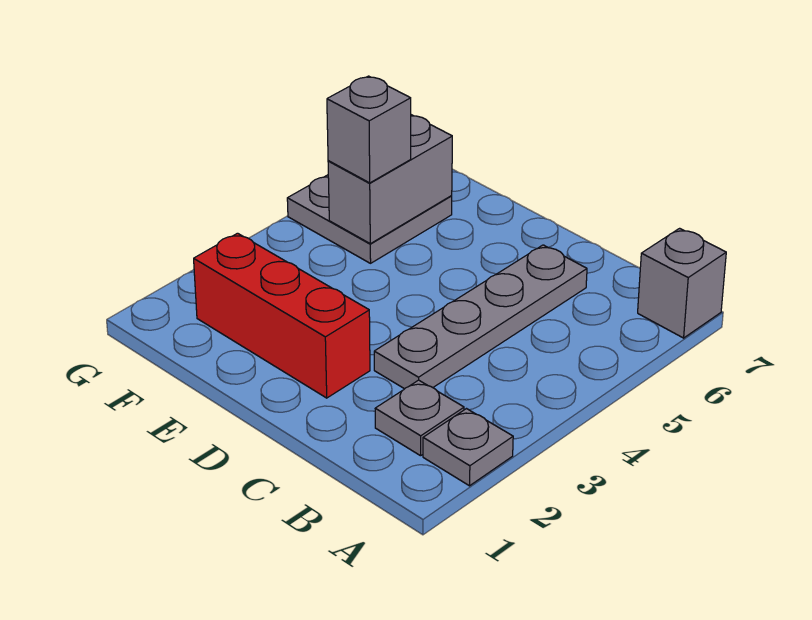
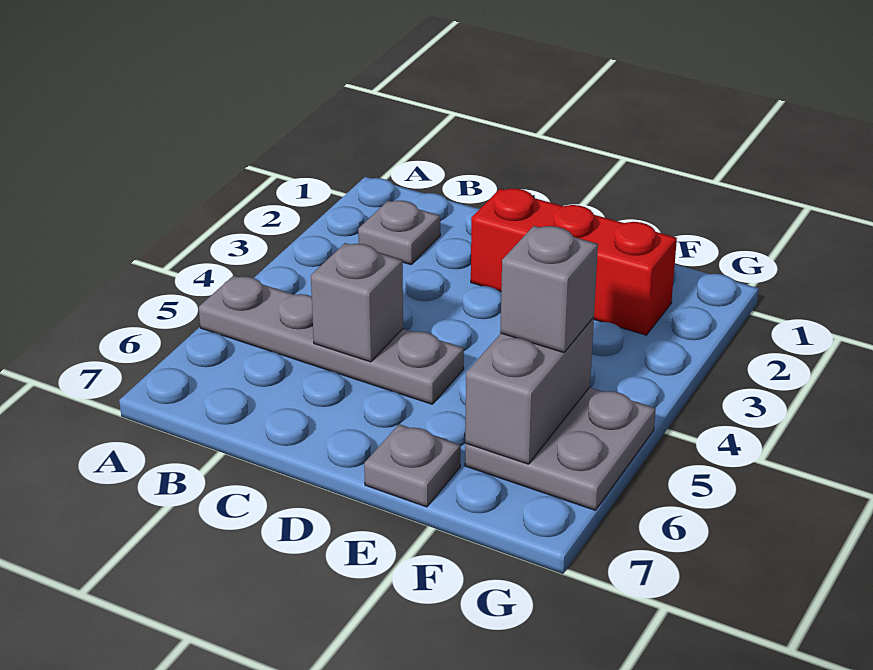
grey 1x1 plate [423,409,513,486] -> grey 1x1 plate moved to [364,424,461,507]
grey 1x1 brick [638,228,726,338] -> grey 1x1 brick moved to [311,243,403,362]
grey 1x4 plate [374,245,587,389] -> grey 1x4 plate turned to [199,275,464,404]

